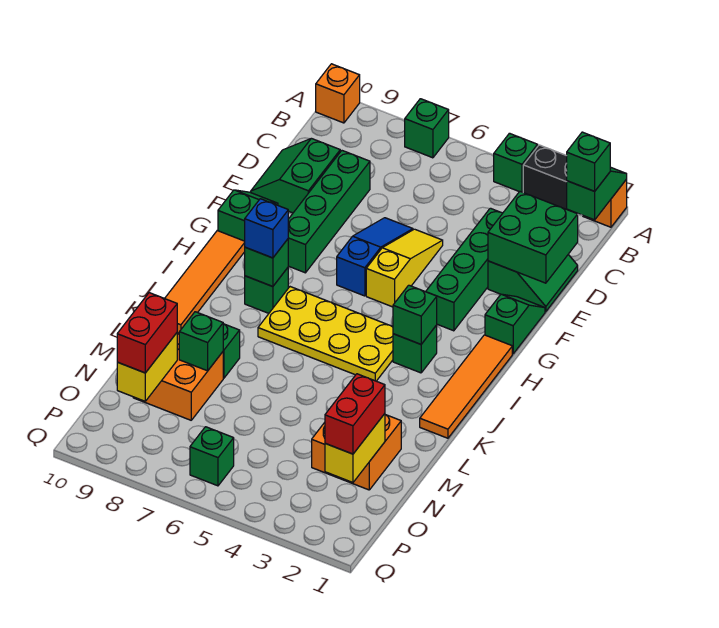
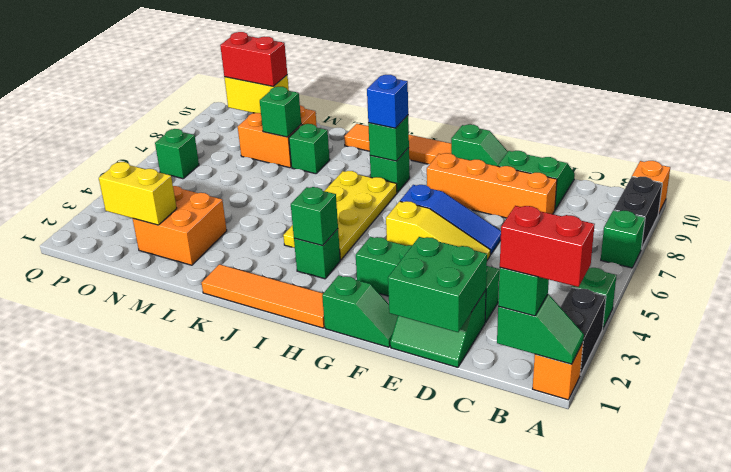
none -> black 1x2 brick [614,177,662,249]
green 1x4 brick [288,151,370,273] -> orange 1x4 brick [427,153,557,218]
red 1x2 brick [325,374,385,454] -> red 1x2 brick moved to [500,206,595,287]

